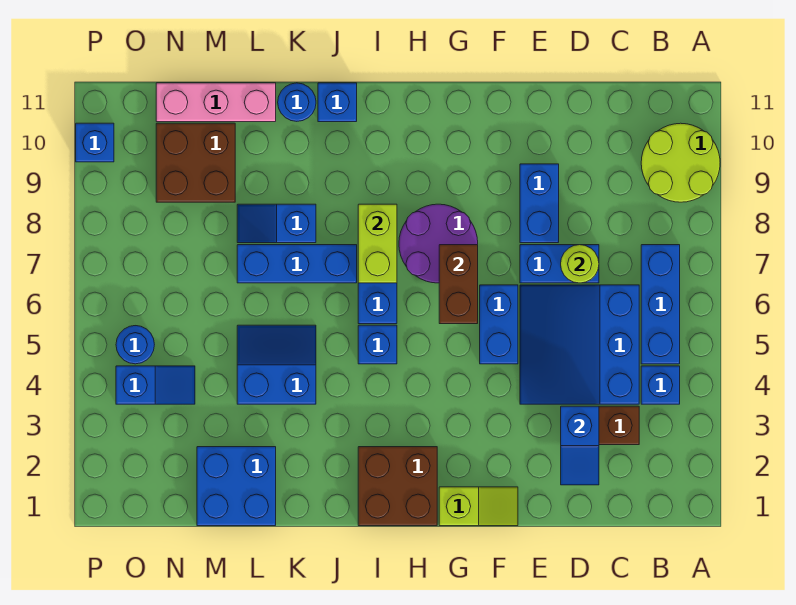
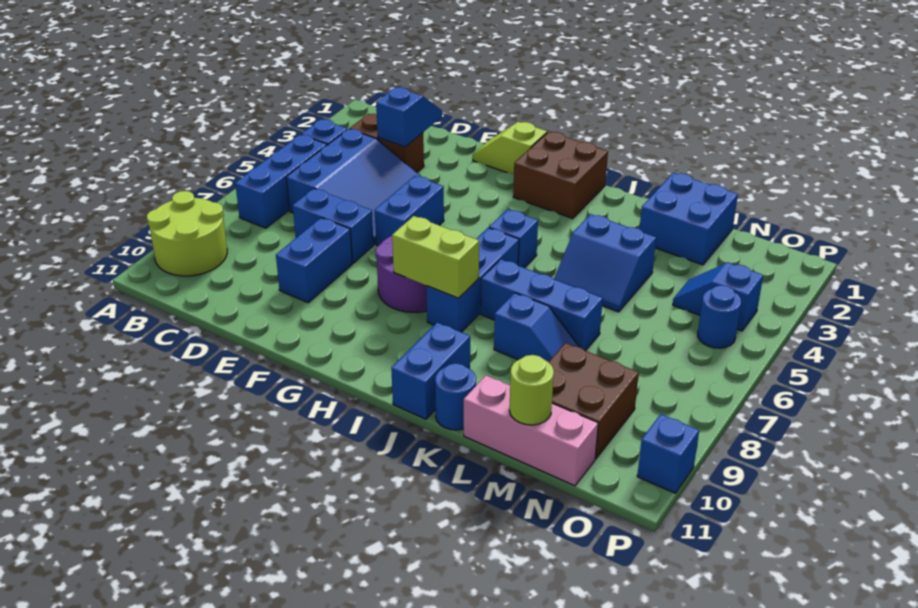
lime 1x1 round brick [561,245,599,283] -> lime 1x1 round brick moved to [509,355,554,425]
brown 1x2 brick [439,245,478,324] -> none
lime 1x2 brick [358,204,397,283] -> lime 1x2 brick turned to [392,216,479,298]
blue 1x1 brick [318,83,357,122] -> blue 1x2 brick [391,322,470,419]

